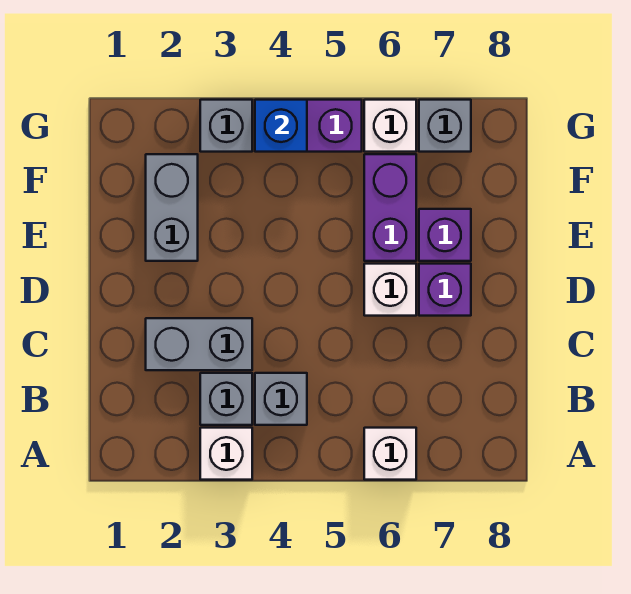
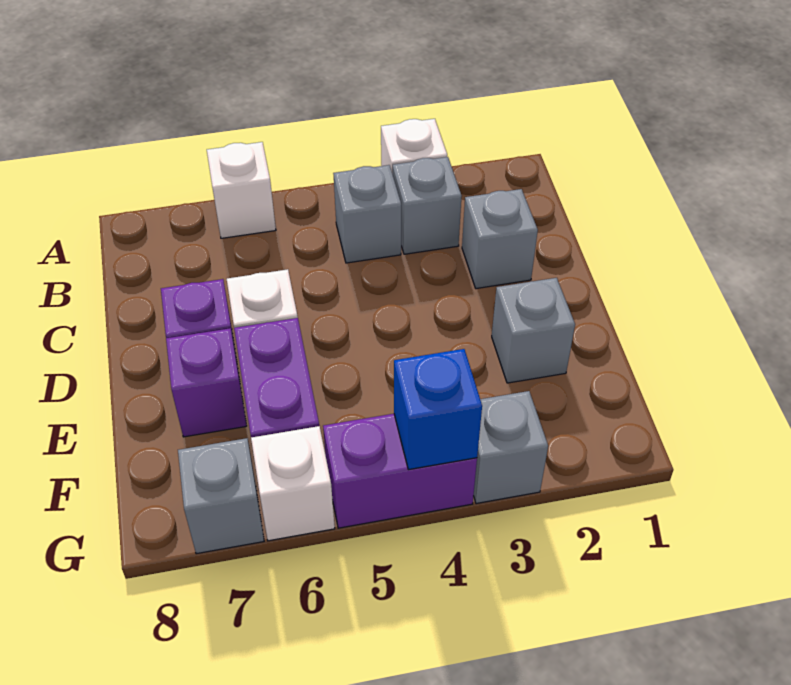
grey 1x2 brick [146,318,252,370] -> grey 1x1 brick [462,189,538,289]
grey 1x2 brick [146,154,198,261] -> grey 1x1 brick [492,278,575,383]

